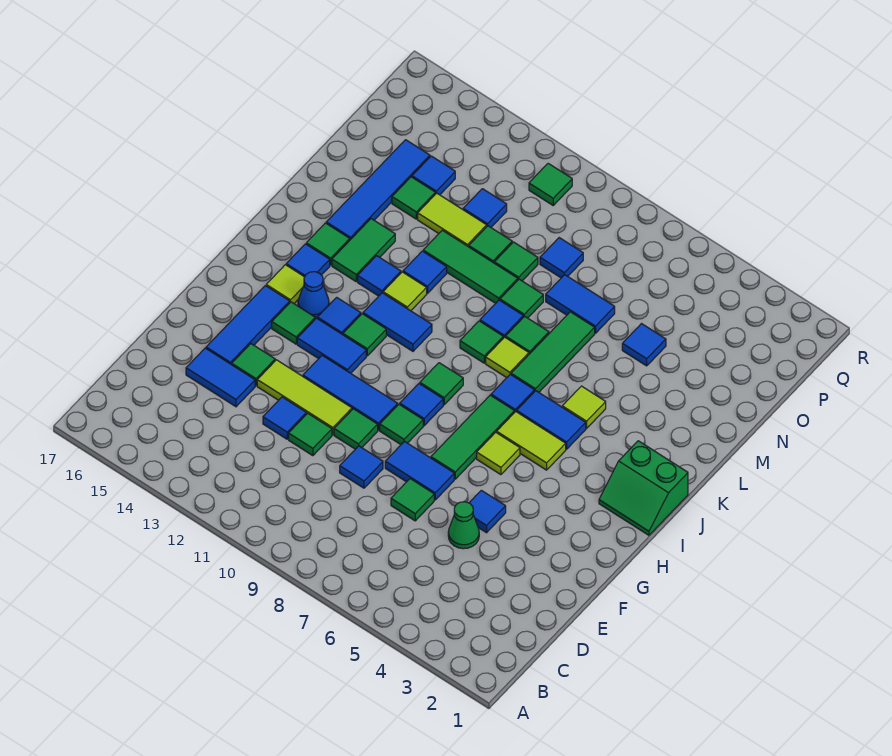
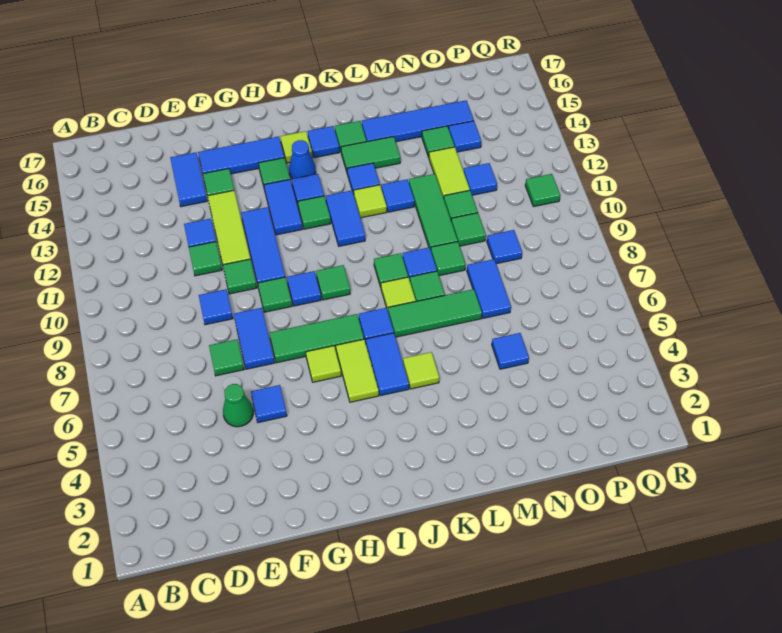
green 2x2 slope [599,441,688,535] -> none

